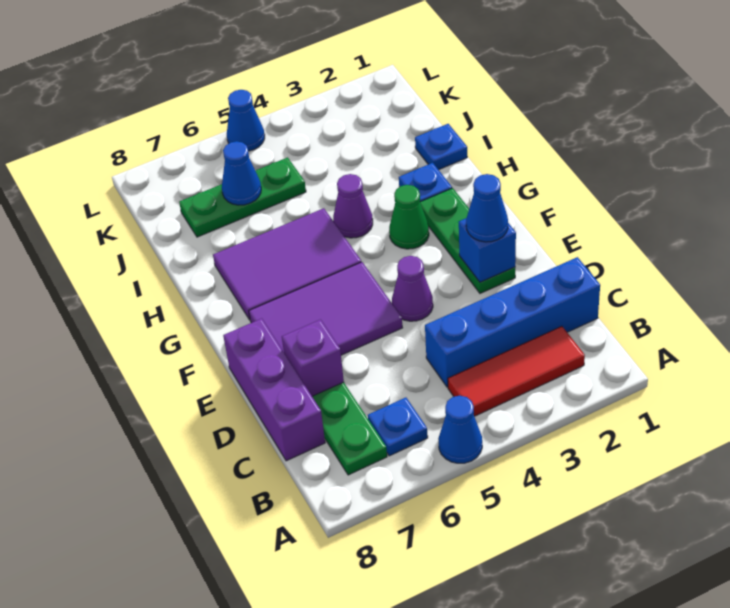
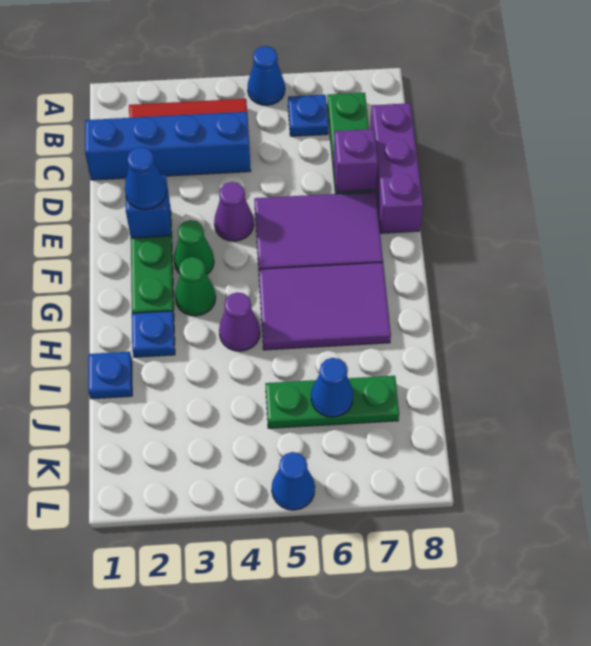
none -> green 1x1 cone [174,220,214,274]

